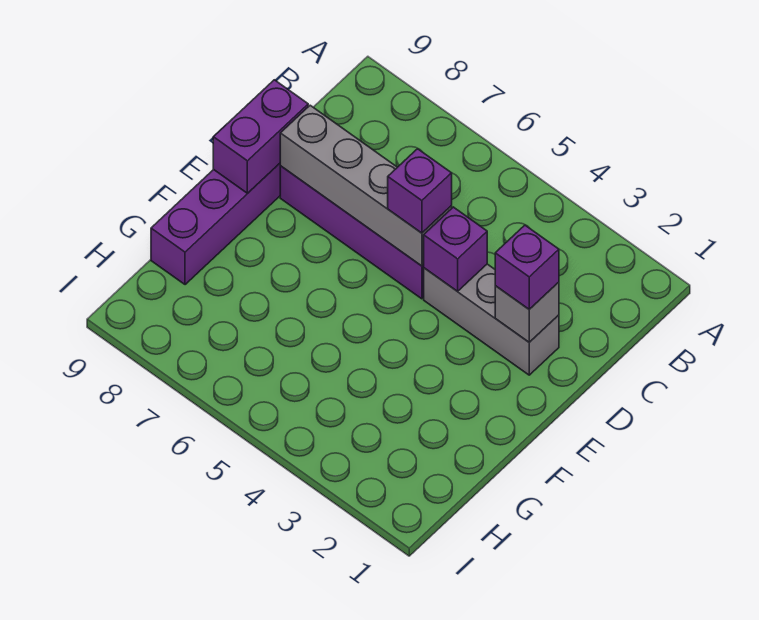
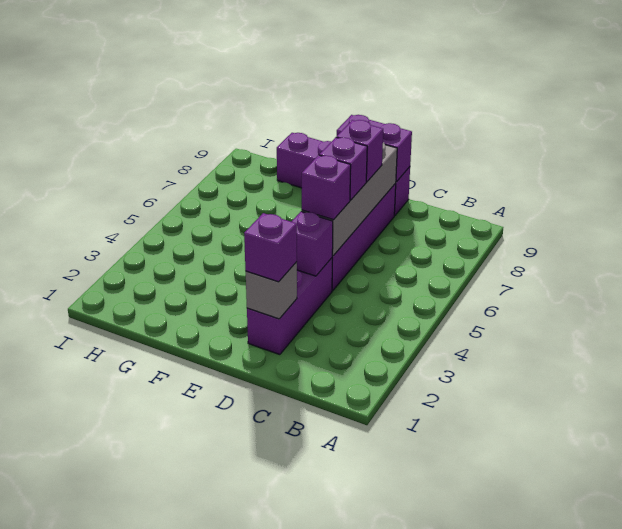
grey 1x3 brick [424,264,559,375] -> purple 1x3 brick [247,258,332,355]
none -> purple 1x1 brick [319,137,367,200]
none -> purple 1x1 brick [336,120,383,182]

